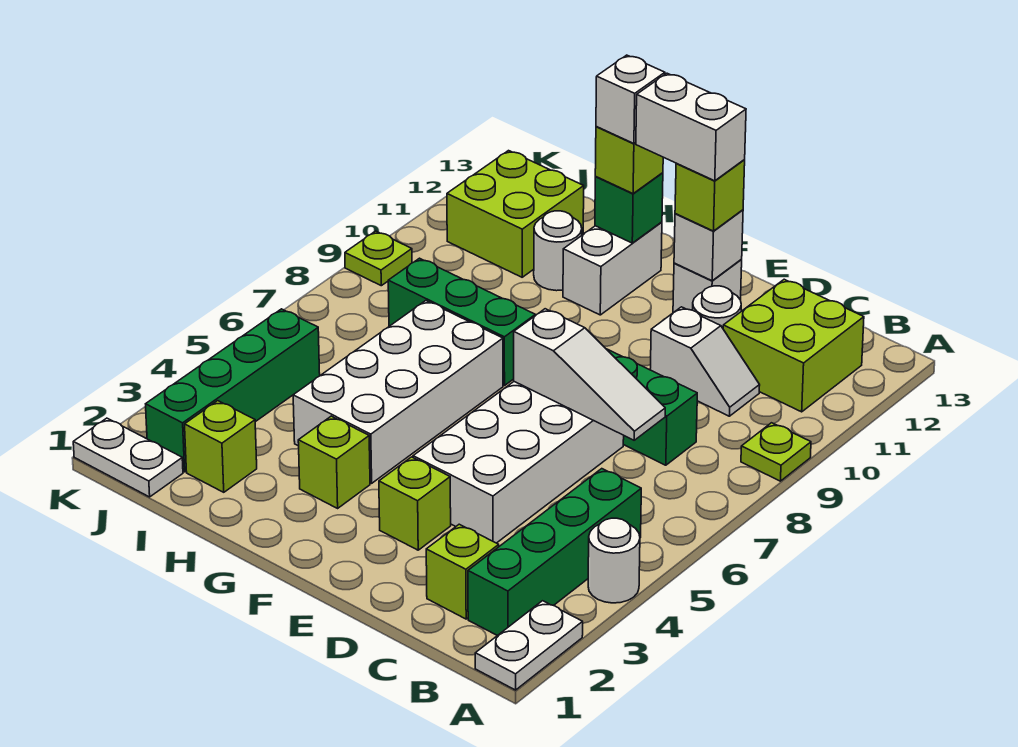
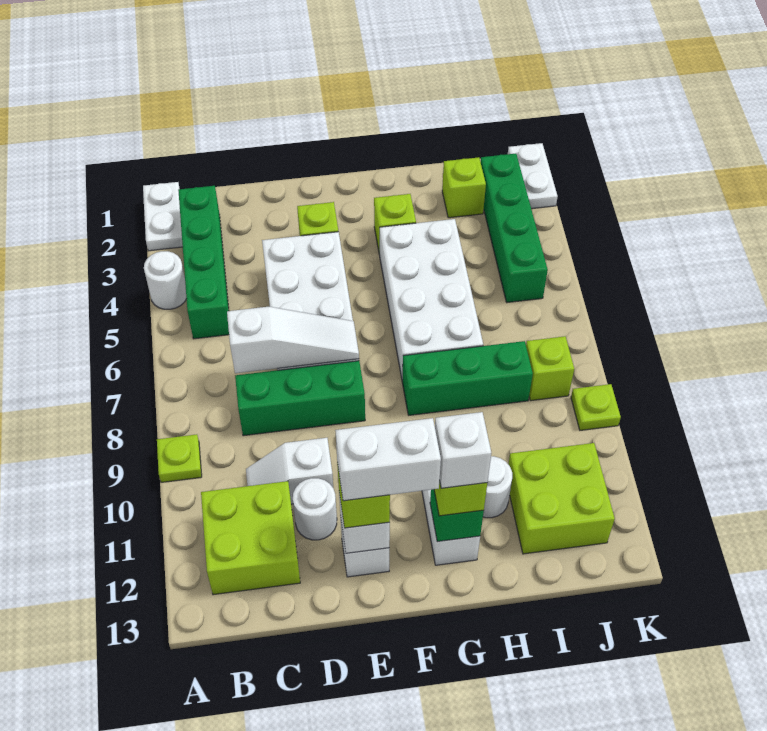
lime 1x1 brick [426,524,499,619] -> lime 1x1 brick moved to [526,336,574,401]
white 1x3 slope [514,309,665,440] -> white 1x3 slope turned to [227,307,359,373]
white 1x2 plate [73,418,183,497] -> white 1x2 plate turned to [508,143,558,209]

